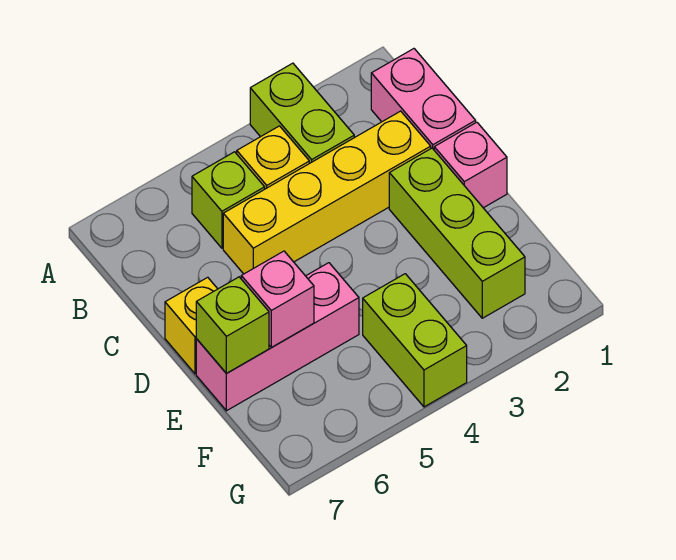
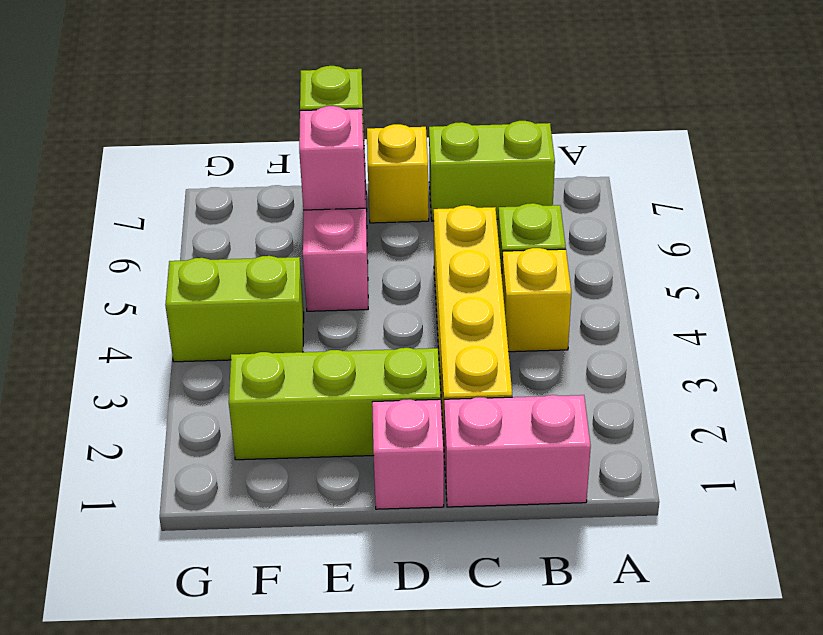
lime 1x2 brick [250,63,354,163] -> lime 1x2 brick moved to [429,121,555,221]

